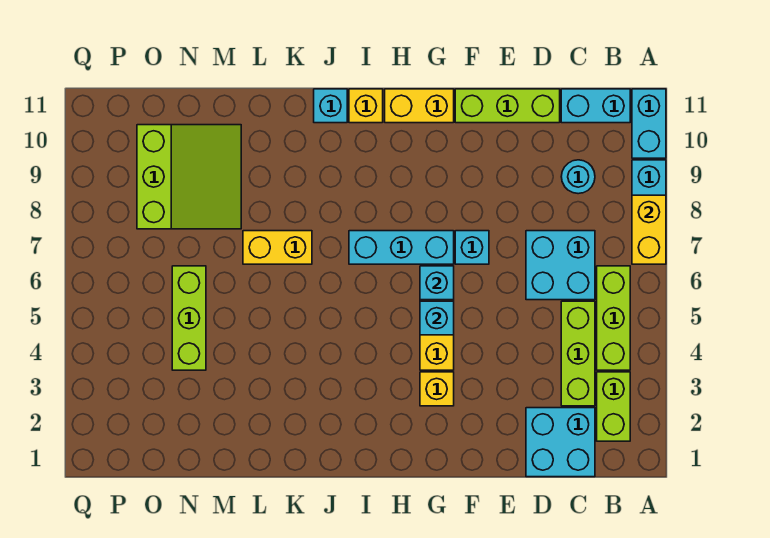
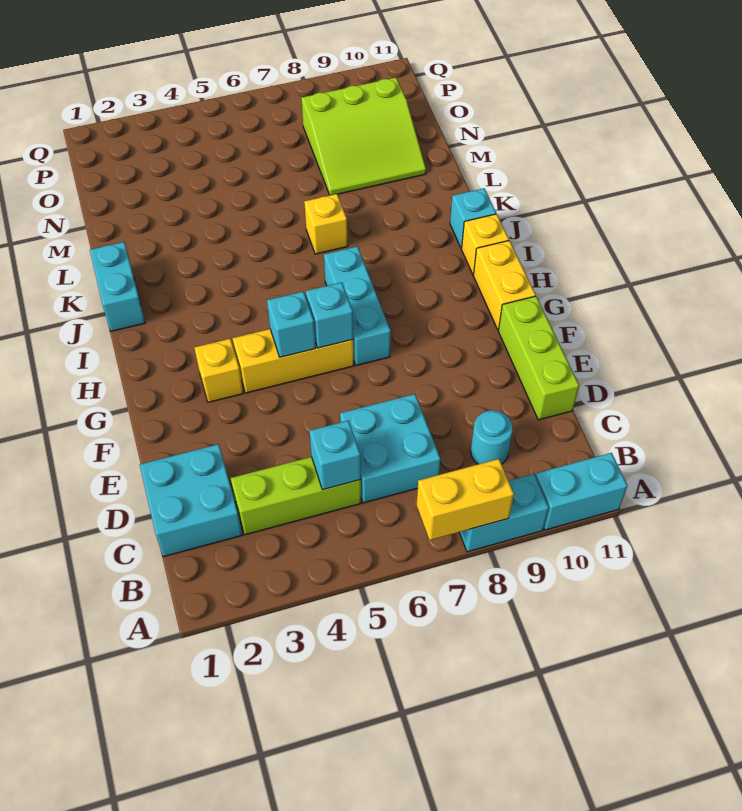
lime 1x2 brick [597,372,630,441] -> none
lime 1x3 brick [597,266,630,370] -> none
cyan 1x2 brick [561,89,630,123] -> cyan 1x2 brick moved to [90,242,145,331]
cyan 1x1 brick [455,231,489,264] -> cyan 1x1 brick moved to [310,421,361,490]
yellow 1x2 brick [243,231,312,264] -> yellow 1x1 brick [304,194,348,254]
lime 1x3 brick [172,266,206,370] -> none

